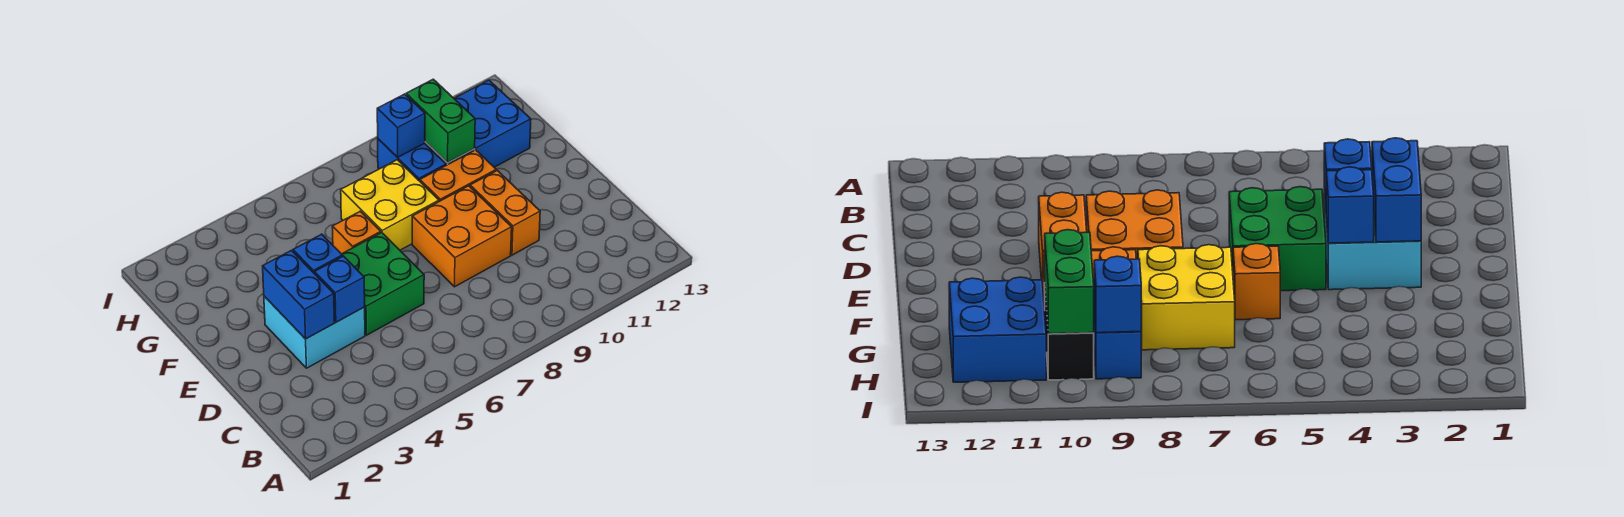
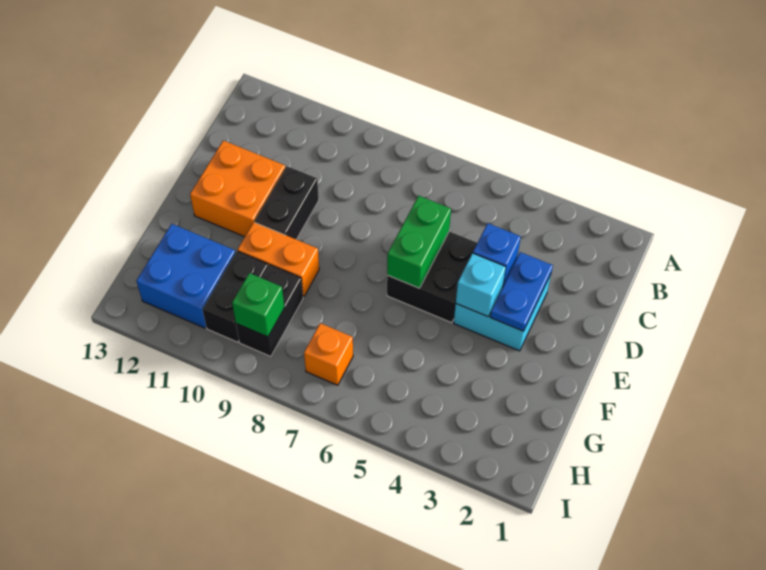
blue 1x2 brick [263,250,335,339] -> blue 1x2 plate [490,252,553,331]
green 2x2 brick [342,233,424,335] -> black 2x2 brick [387,231,477,323]
orange 2x2 brick [412,186,512,287] -> orange 2x2 brick moved to [190,141,285,237]
orange 1x2 brick [470,170,540,255] -> black 1x2 brick [255,166,319,239]
blue 1x1 brick [293,234,342,274] -> cyan 1x1 brick [456,253,506,317]
orange 1x1 brick [332,211,381,254] -> orange 1x1 brick moved to [304,323,353,385]
yellow 2x2 brick [341,160,439,250] -> none
blue 1x2 brick [378,139,446,181] -> black 1x2 brick [236,265,303,357]
green 1x2 brick [406,79,475,163] -> green 1x2 brick moved to [387,196,451,288]
blue 1x1 brick [377,94,425,157] -> green 1x1 brick [232,273,284,337]

